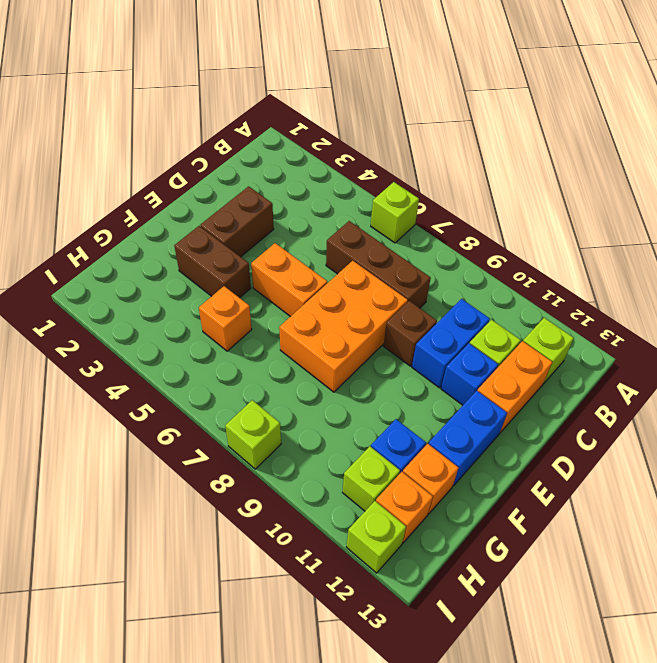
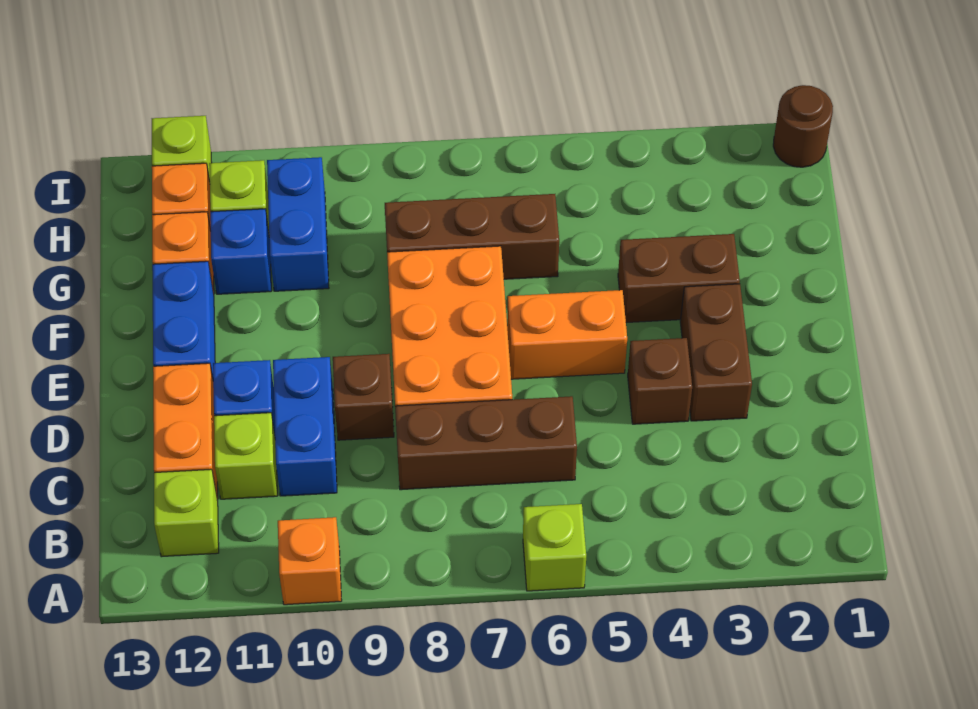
none -> brown 1x1 brick [628,338,692,424]
orange 1x1 brick [199,286,252,351] -> orange 1x1 brick moved to [278,517,342,605]
none -> brown 1x3 brick [385,194,559,279]
none -> blue 1x2 brick [267,157,329,291]
none -> brown 1x1 round brick [773,85,833,167]
lime 1x1 brick [225,400,281,469] -> none

